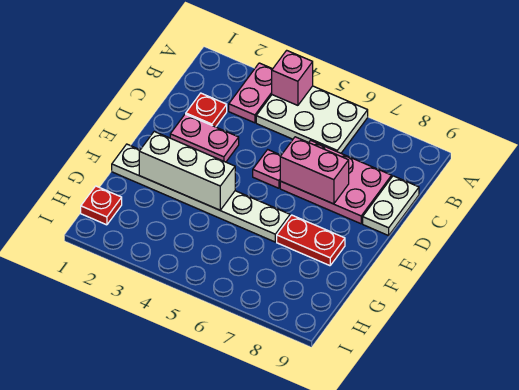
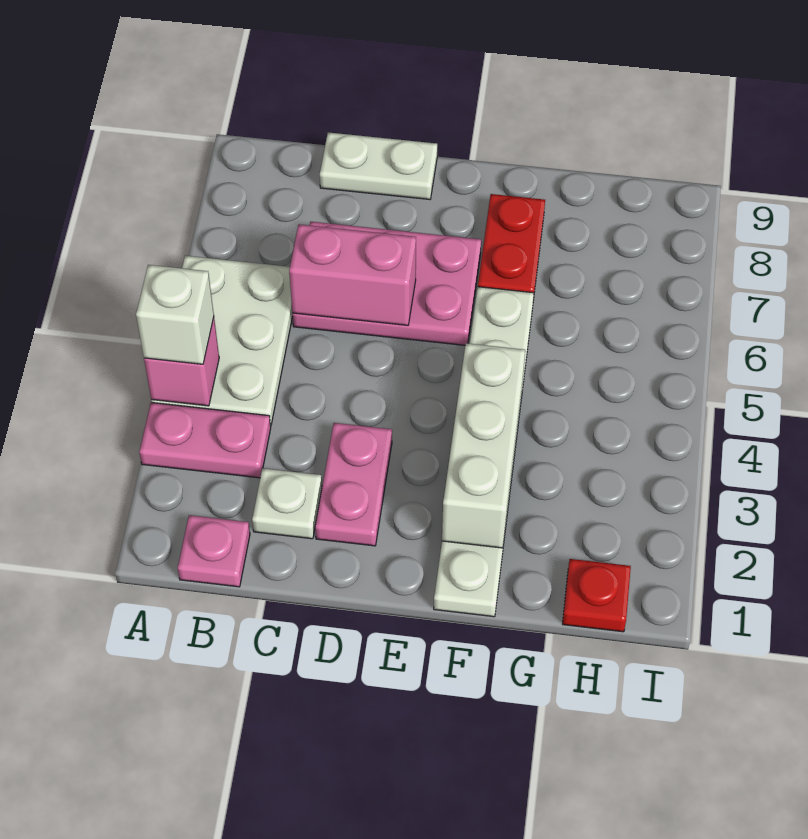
none -> white 1x1 brick [136,265,214,364]
red 1x1 plate [186,93,227,127] -> white 1x1 plate [252,468,322,539]
pink 2x3 plate [280,140,392,224] -> pink 2x3 plate turned to [292,222,481,345]
pink 1x1 plate [253,150,281,188] -> pink 1x1 plate moved to [178,515,250,587]
pink 1x2 brick [280,137,349,204] -> pink 1x2 brick turned to [289,224,416,325]

